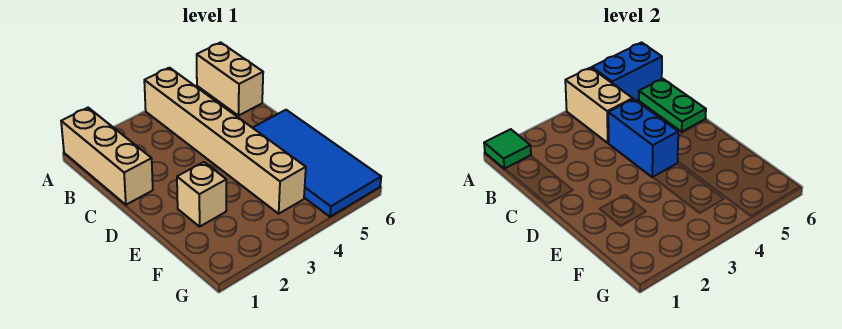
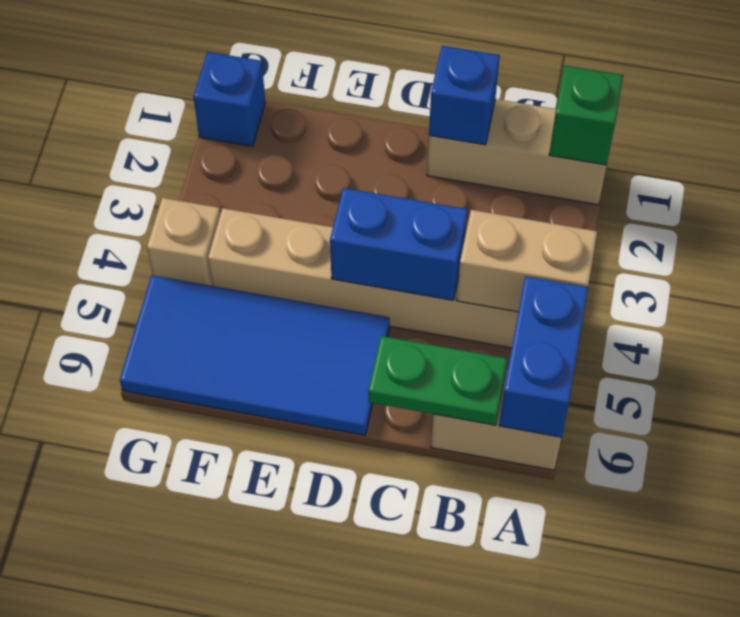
green 1x1 tile [484,129,531,169] -> green 1x1 brick [549,66,623,165]
none -> blue 1x1 brick [429,46,500,145]
tan 1x1 brick [177,162,226,227] -> tan 1x1 brick moved to [147,198,220,286]
none -> blue 1x1 brick [193,52,265,146]

